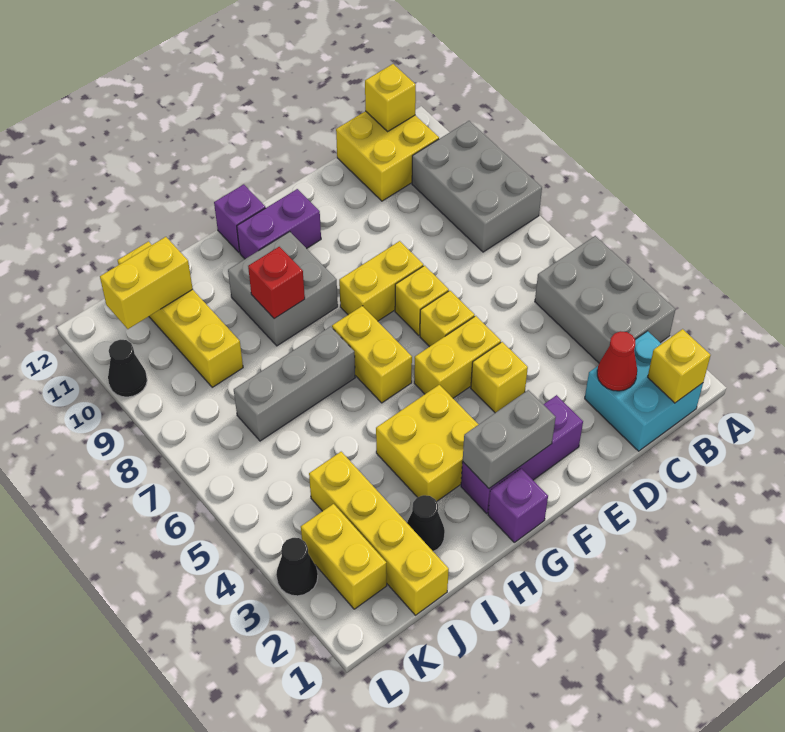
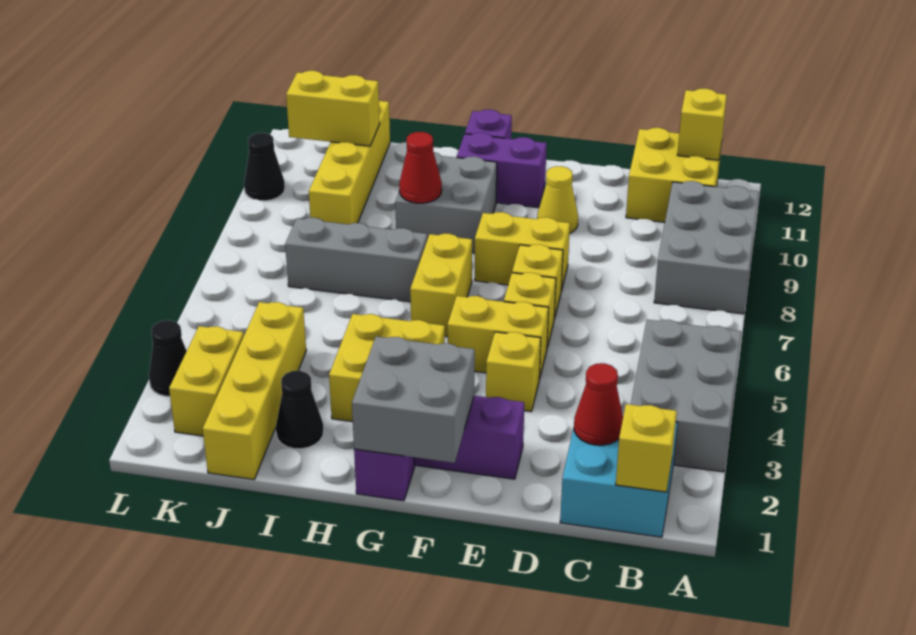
none -> yellow 1x1 cone [537,166,578,234]
grey 1x2 brick [463,390,556,488] -> grey 2x2 brick [352,336,475,463]
red 1x1 brick [248,247,305,319] -> red 1x1 cone [399,132,442,203]

